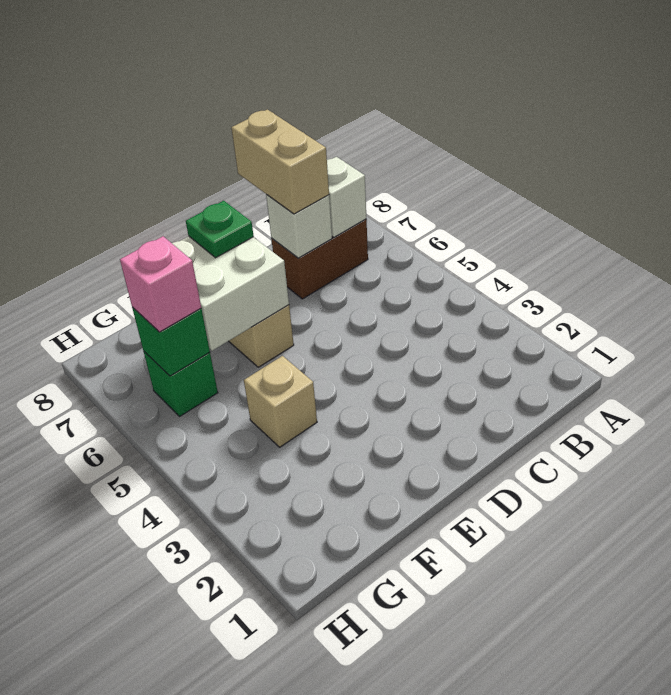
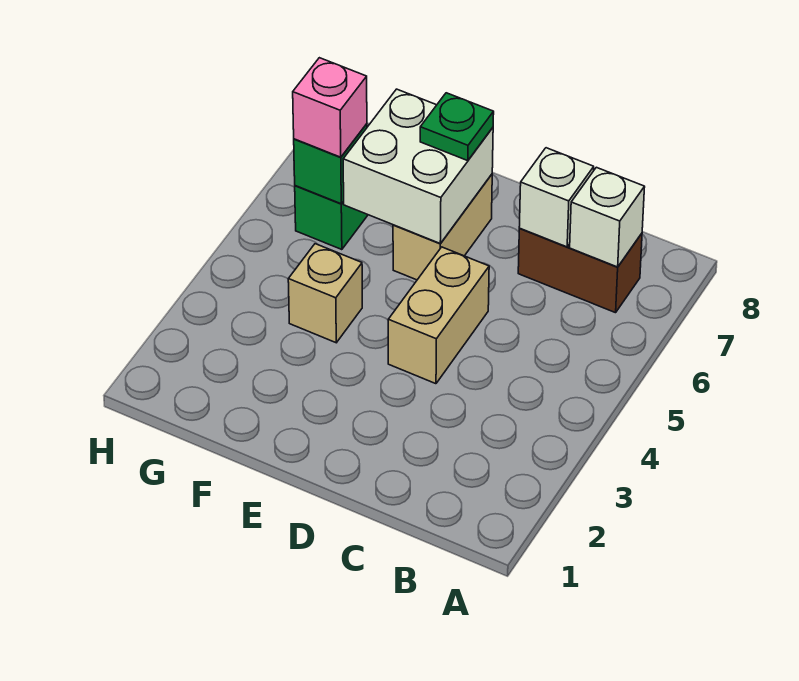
tan 1x2 brick [231,109,329,214] -> tan 1x2 brick moved to [388,247,489,384]

